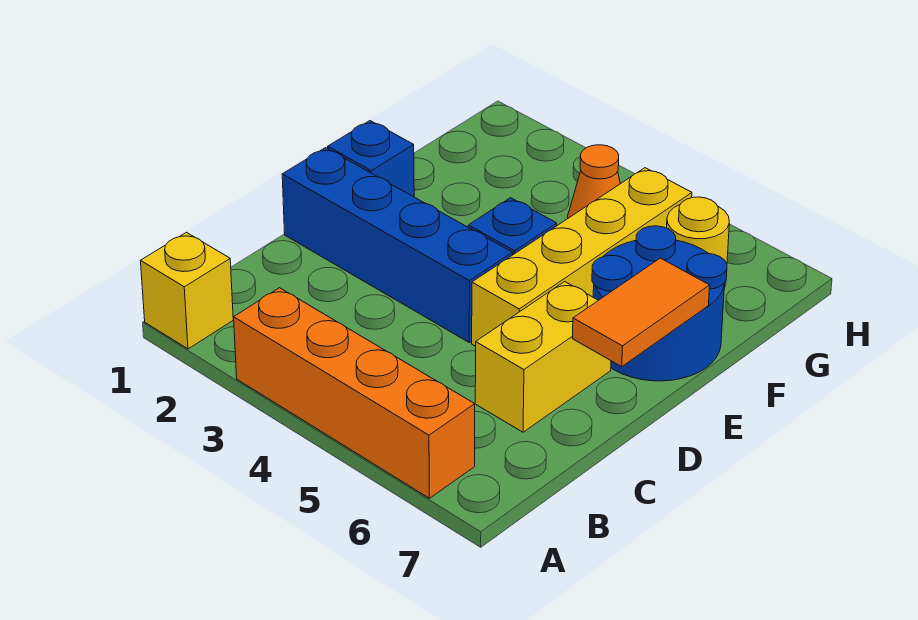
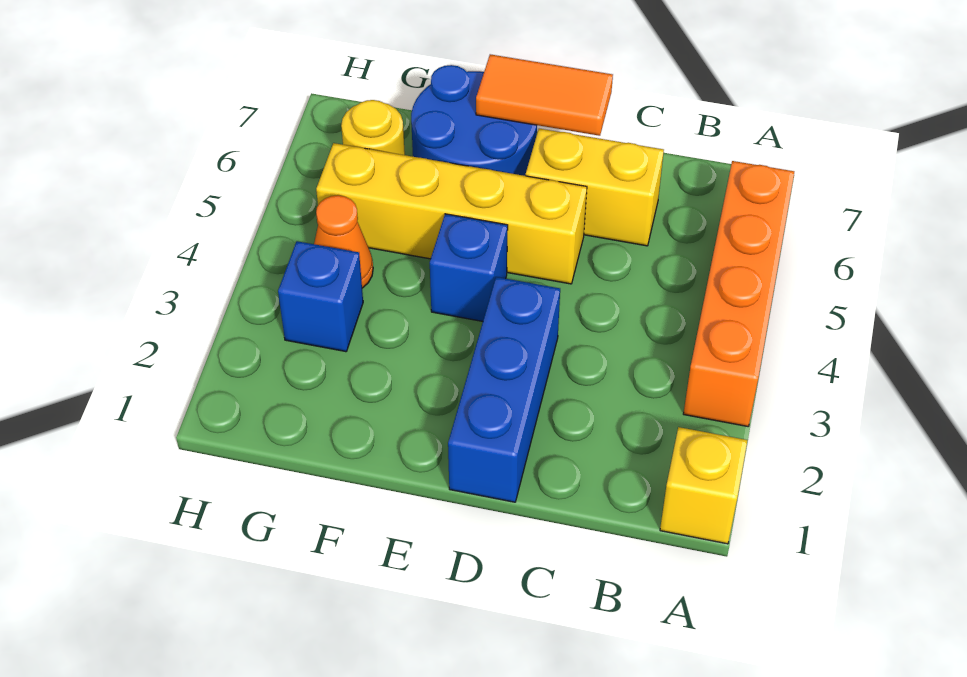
blue 1x4 brick [282,148,513,343] -> blue 1x3 brick [448,277,560,502]
blue 1x1 brick [328,121,414,197] -> blue 1x1 brick moved to [278,241,363,352]

